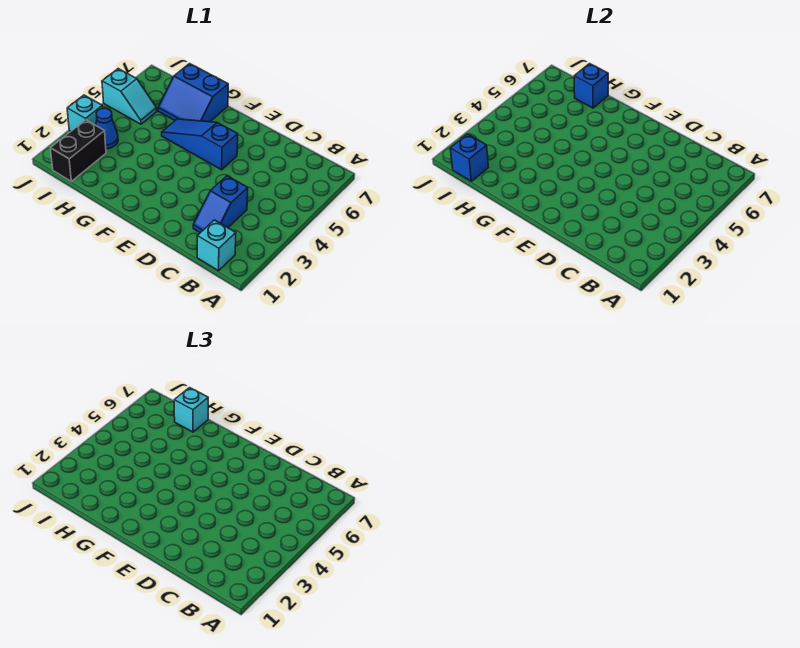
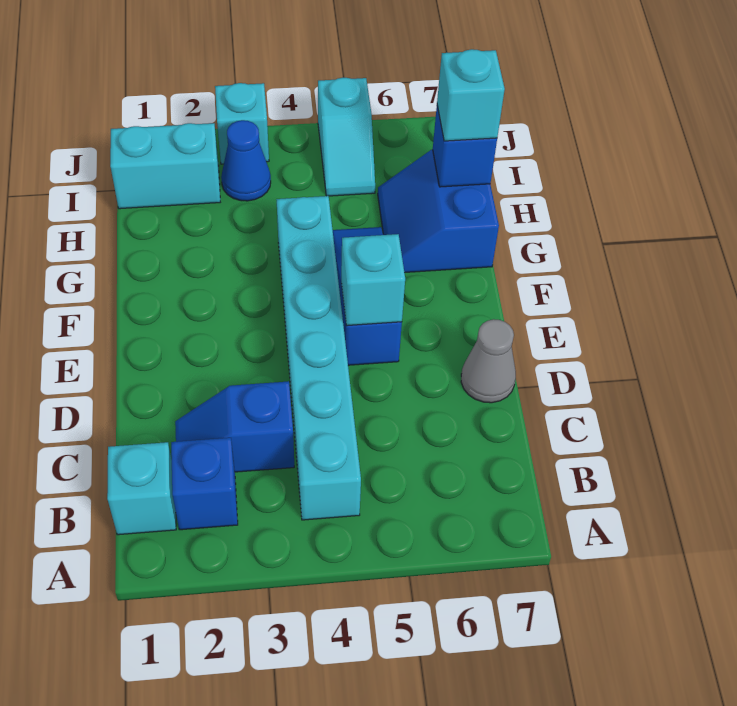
none -> cyan 1x6 brick [276,196,361,520]
none -> grey 1x1 cone [461,319,516,403]
none -> cyan 1x1 brick [341,234,405,326]
black 1x2 brick [50,120,106,181] -> cyan 1x2 brick [110,123,220,209]
blue 1x1 brick [450,134,488,181] -> blue 1x1 brick moved to [171,438,238,530]

